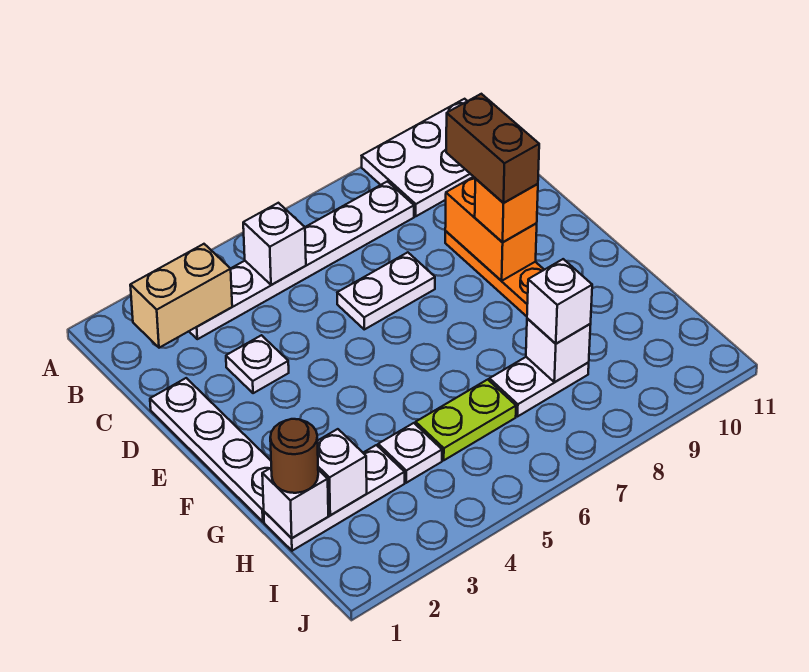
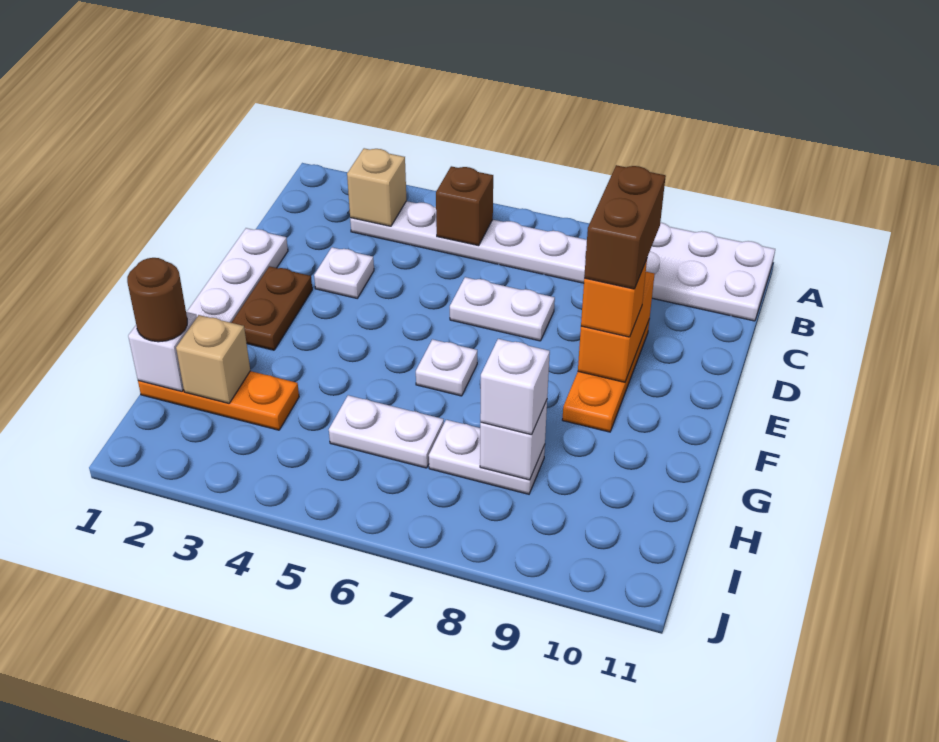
tan 1x2 brick [130,244,232,348] -> tan 1x1 brick [347,148,407,226]
white 1x1 brick [243,203,306,285] -> brown 1x1 brick [436,166,493,246]
none -> brown 1x2 plate [231,266,312,350]
white 1x3 plate [264,445,405,551] -> orange 1x3 plate [138,371,299,430]
white 1x1 brick [318,429,367,515] -> tan 1x1 brick [176,315,250,403]
white 1x1 plate [378,423,442,483] -> white 1x1 plate moved to [416,339,477,396]
lime 1x2 plate [416,380,516,460] -> white 1x2 plate [329,395,444,468]

